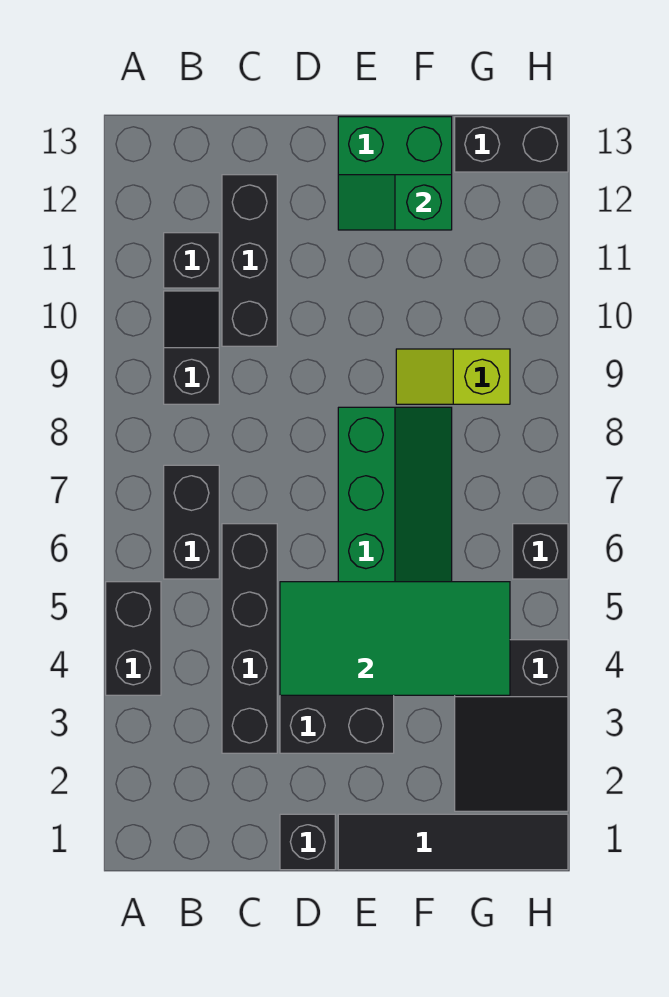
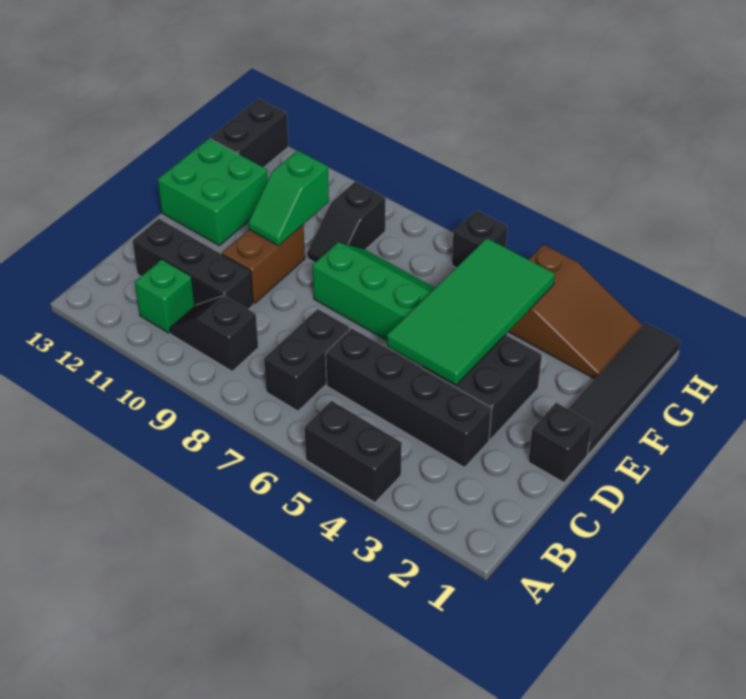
black 1x2 brick [164,465,219,579] -> black 1x2 brick turned to [264,309,350,411]
black 1x1 brick [164,233,219,288] -> green 1x1 brick [135,259,195,333]
none -> brown 1x2 brick [222,225,305,304]
green 1x2 slope [338,175,452,230] -> green 1x2 slope moved to [248,150,329,246]
lime 1x2 slope [396,349,510,404] -> black 1x2 slope [307,182,385,262]
black 2x3 slope [455,640,568,811] -> brown 2x3 slope [508,245,643,379]

